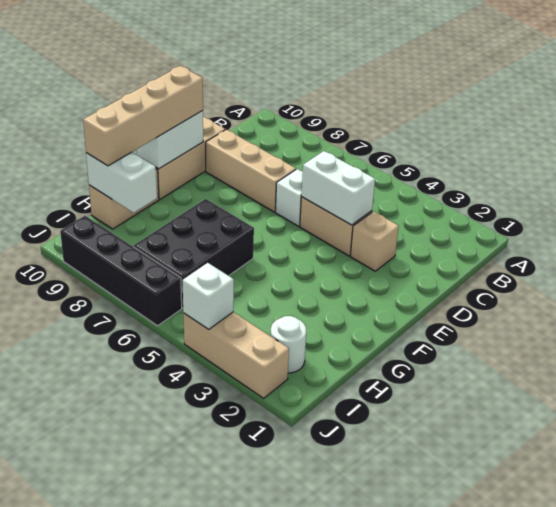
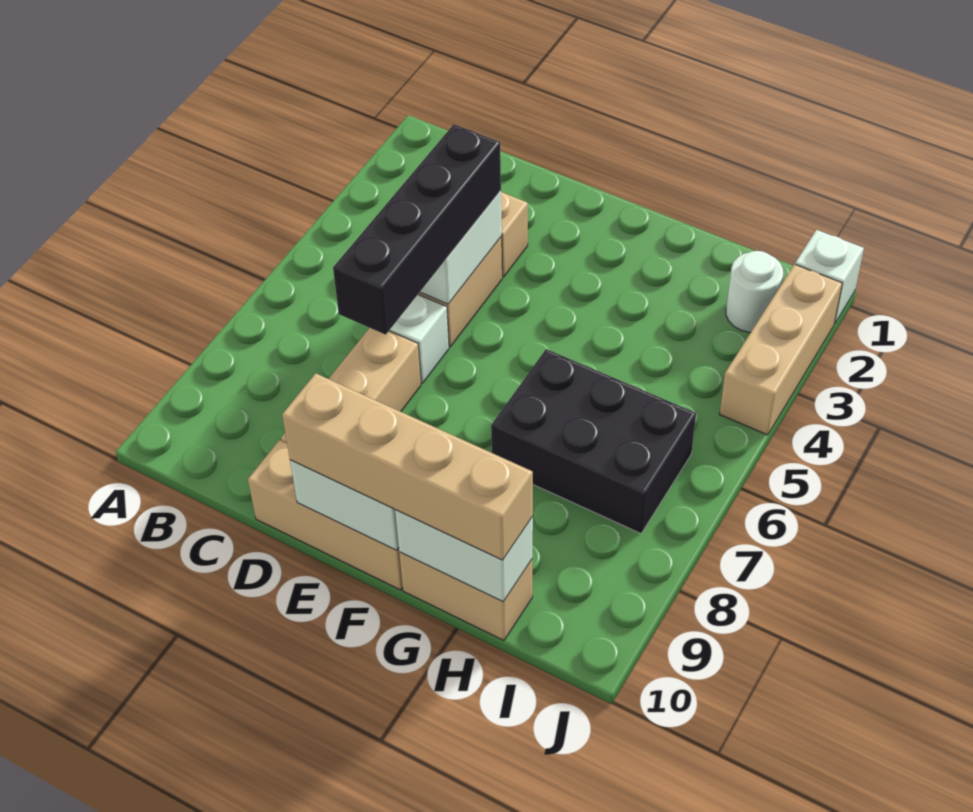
white 1x2 brick [86,152,157,213] -> white 1x2 brick turned to [395,510,533,602]
white 1x1 brick [182,263,234,330] -> white 1x1 brick moved to [795,230,864,324]
black 1x4 brick [60,216,182,326] -> black 1x4 brick moved to [333,124,501,335]

